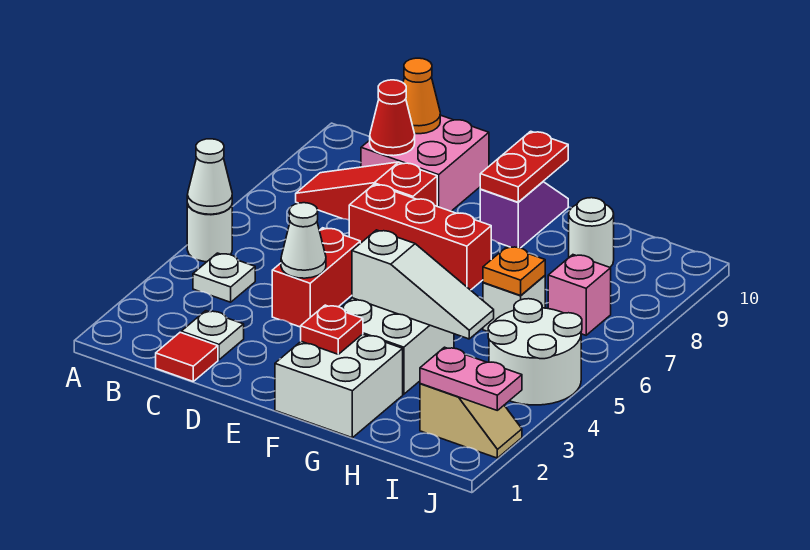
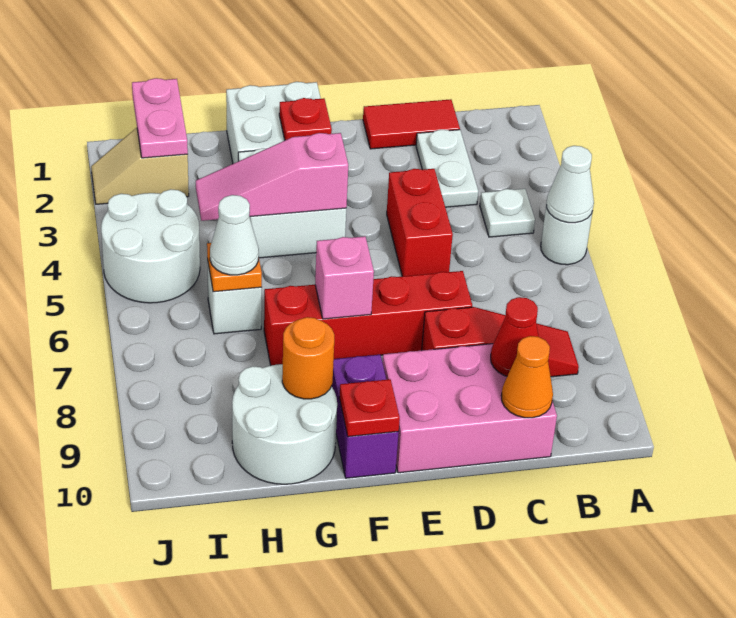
red 1x1 tile [156,332,218,381] -> red 1x2 tile [363,99,460,149]
white 1x1 plate [181,311,244,360] -> white 1x2 plate [416,130,478,207]
pink 2x2 brick [361,115,489,211] -> pink 2x3 brick [382,344,557,473]
white 1x1 cone [281,203,326,278] -> white 1x1 cone moved to [210,195,259,275]
red 1x3 brick [349,184,491,290] -> red 1x4 brick [264,271,472,365]
white 1x3 slope [352,230,494,339] -> pink 1x3 slope [196,133,348,221]
purple 1x2 slope [480,182,568,248] -> purple 1x2 brick [332,355,399,478]
red 1x2 plate [480,131,568,202] -> red 1x1 plate [339,379,400,437]
none -> orange 1x1 round brick [282,317,334,399]
white 1x1 round brick [569,198,614,267] -> white 2x2 round brick [232,364,337,484]
pink 1x2 plate [420,347,522,410] -> pink 1x2 plate turned to [132,78,188,158]
pink 1x1 brick [548,255,611,335] -> pink 1x1 brick moved to [315,236,374,319]

